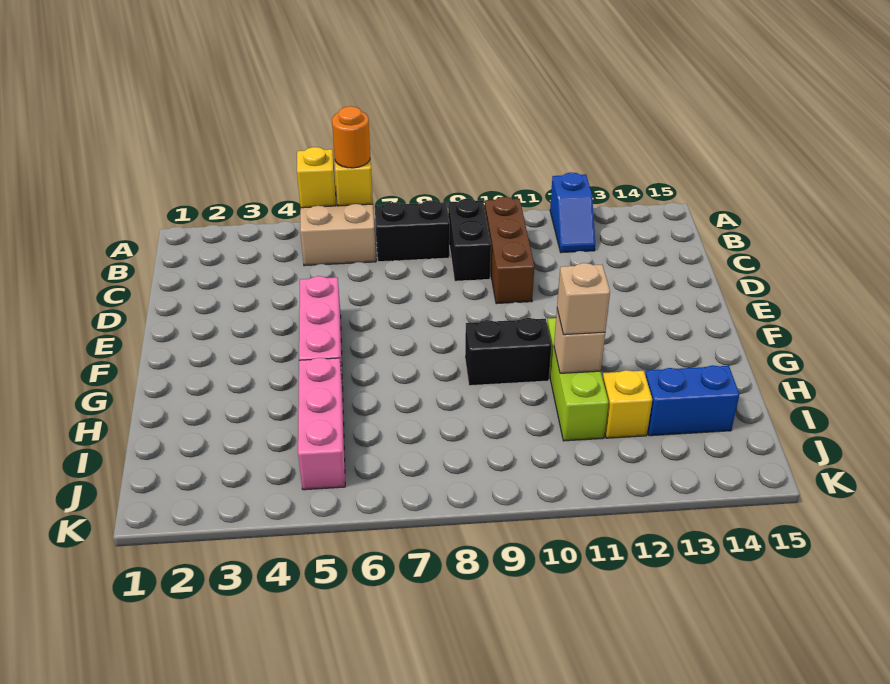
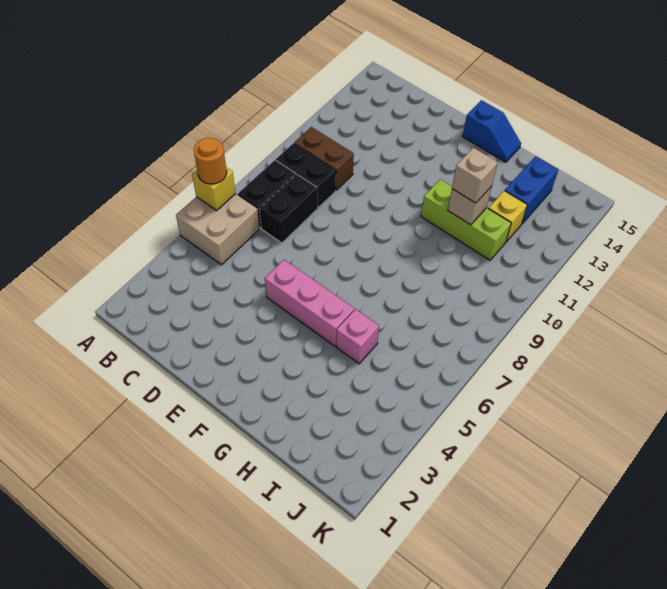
yellow 1x1 brick [297,147,336,208] -> none
blue 1x2 slope [550,172,595,253] -> blue 1x2 slope moved to [463,100,521,162]
brown 1x3 brick [485,197,534,304] -> brown 1x2 brick [294,127,354,190]
black 1x2 brick [465,318,552,386] -> black 1x2 brick moved to [260,174,318,243]
pink 1x3 brick [298,358,345,490] -> pink 1x1 brick [336,309,379,364]

